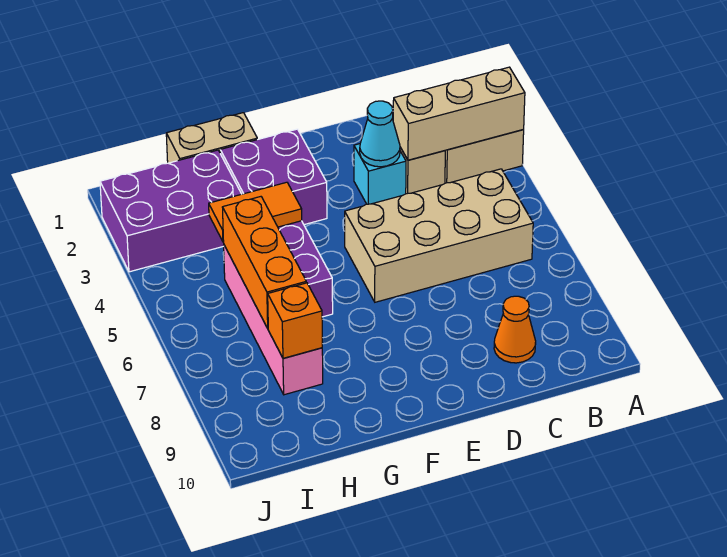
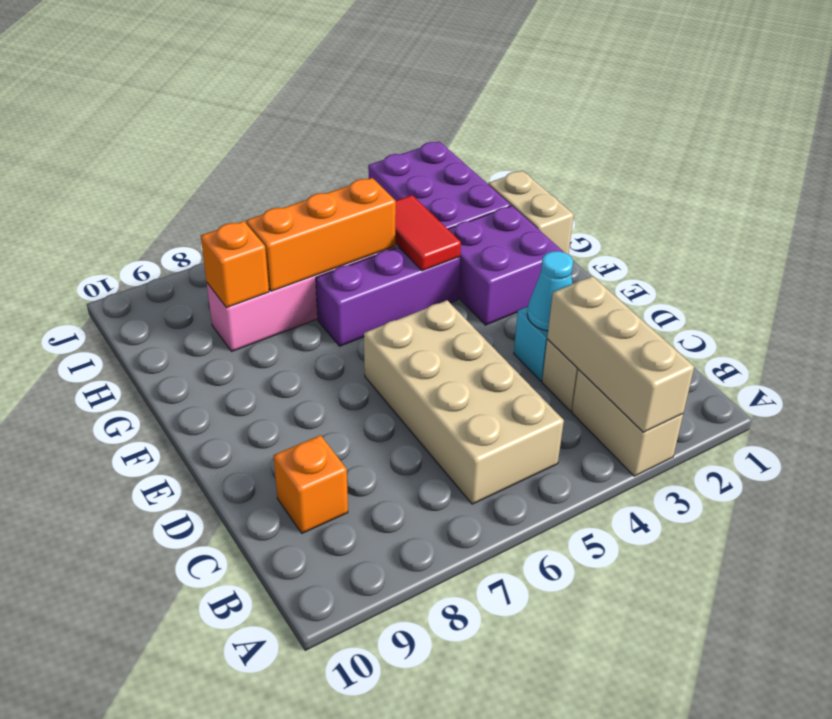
orange 1x1 cone [494,296,536,363] -> orange 1x1 brick [274,435,348,533]
orange 1x2 tile [209,182,302,242] -> red 1x2 tile [395,195,461,271]

